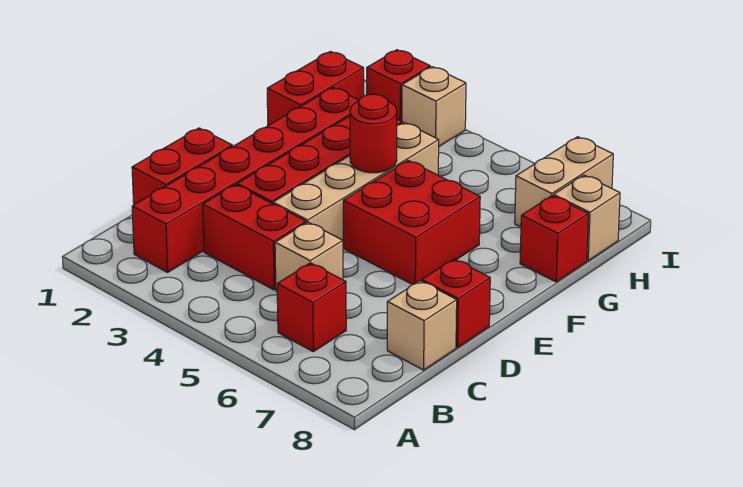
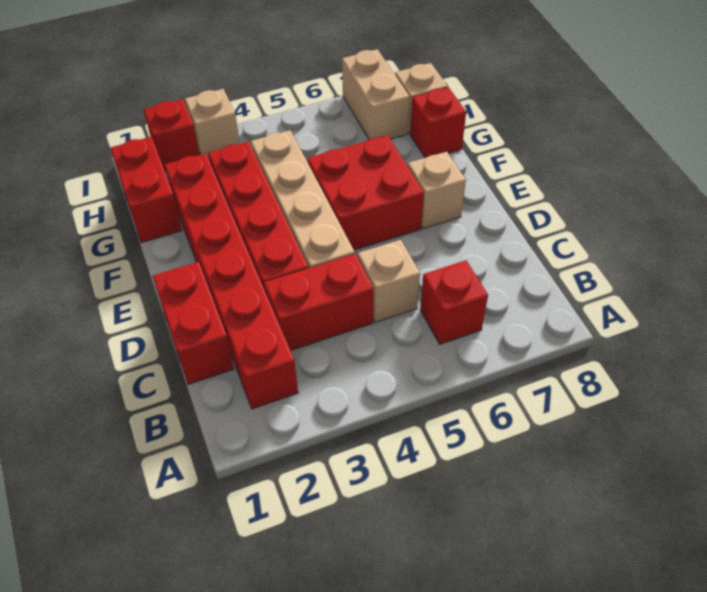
tan 1x1 brick [387,281,457,370] -> tan 1x1 brick moved to [408,152,466,229]
red 1x1 brick [422,259,490,348] -> none
red 1x1 round brick [350,94,397,173] -> none

